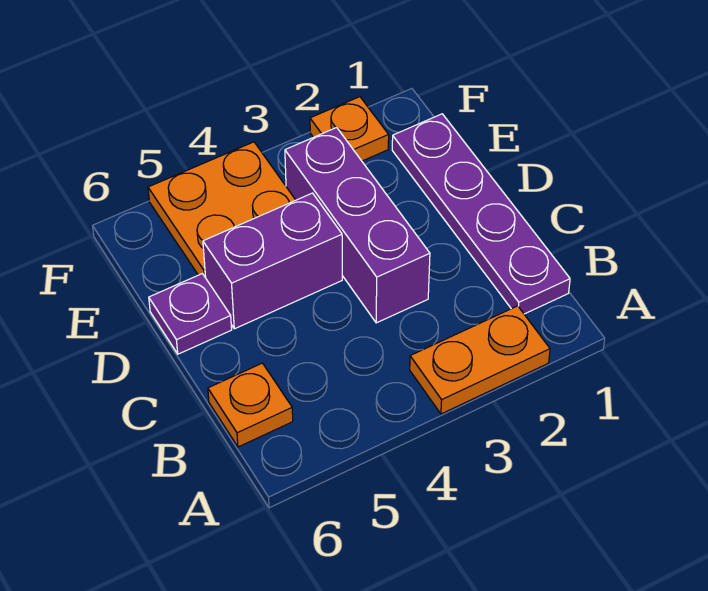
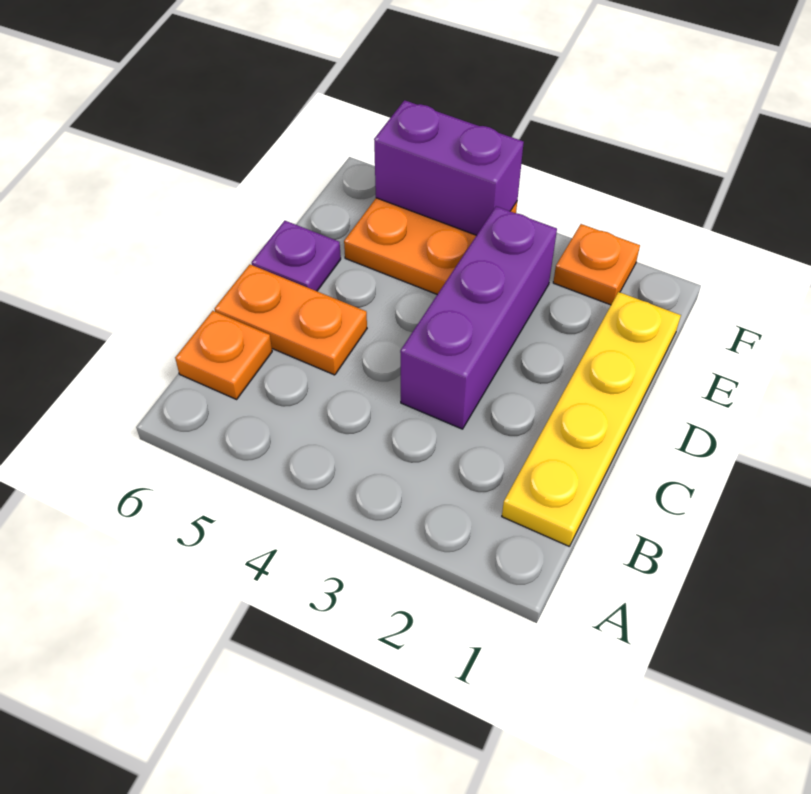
orange 1x2 plate [410,306,550,414] -> orange 1x2 plate moved to [215,264,367,375]
purple 1x4 plate [392,114,570,314] -> yellow 1x4 plate [502,292,681,546]
purple 1x2 brick [203,193,342,329] -> purple 1x2 brick moved to [374,100,524,235]

